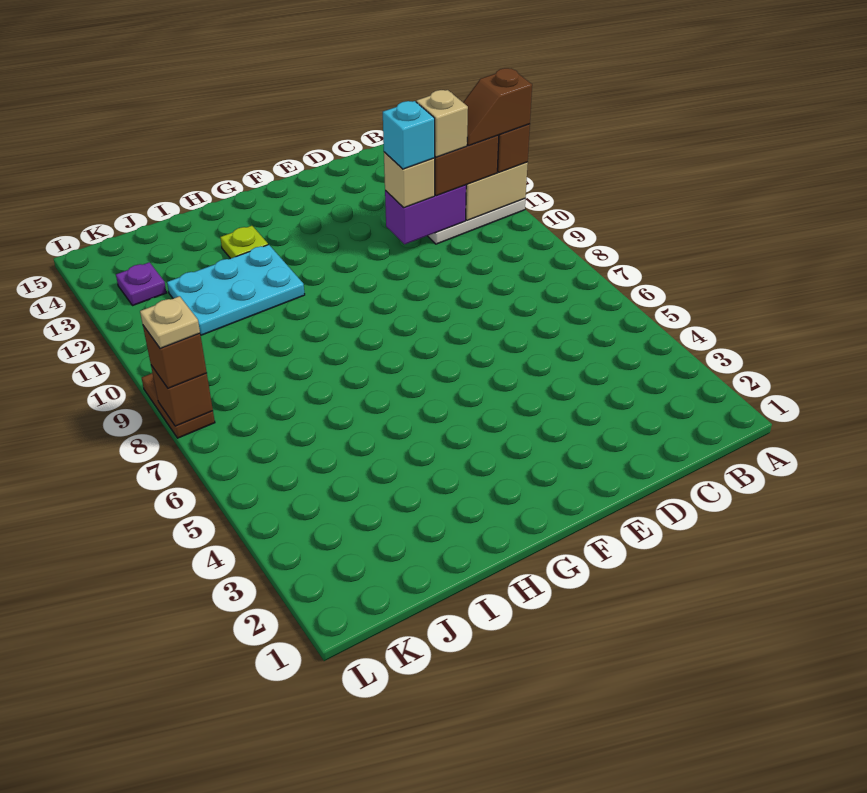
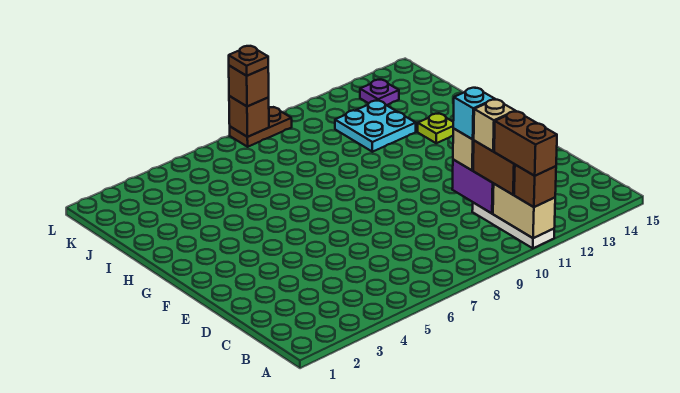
brown 1x2 slope [463,68,532,145] -> brown 1x2 brick [494,111,557,176]
cyan 2x3 plate [167,245,305,335] -> cyan 2x2 plate [335,101,416,152]
tan 1x1 plate [140,296,200,349] -> brown 1x1 plate [229,46,268,76]

